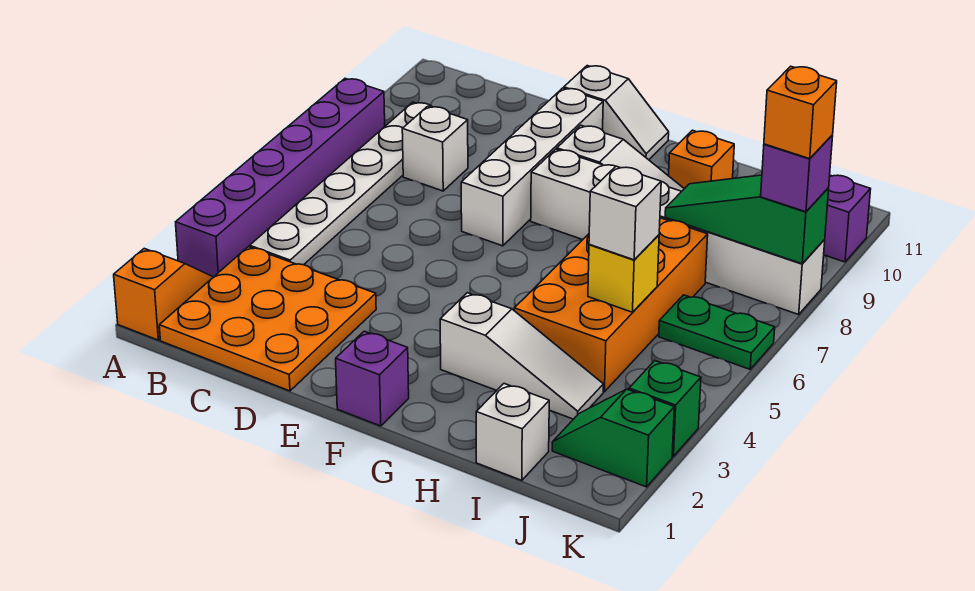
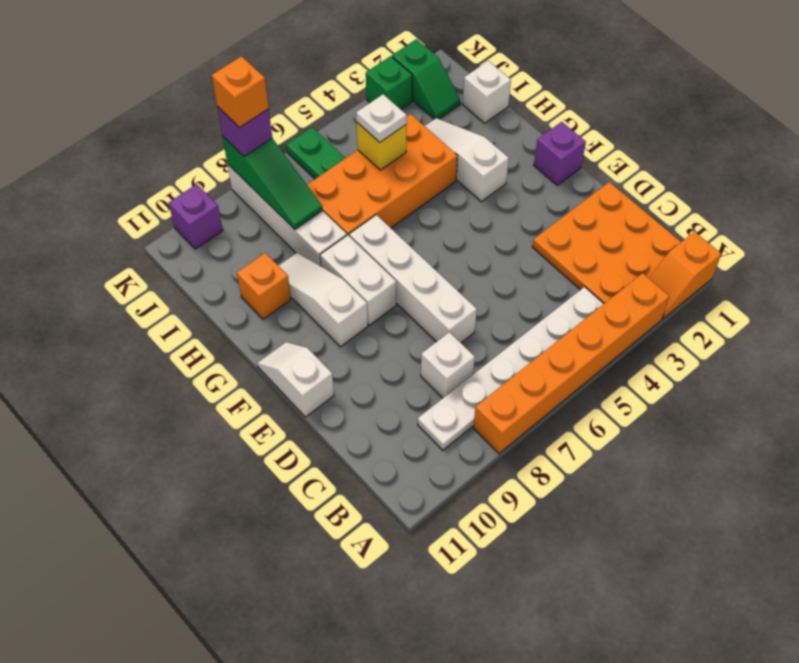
purple 1x6 brick [176,79,385,277] -> orange 1x6 brick [473,273,669,454]
white 1x4 brick [461,88,603,246] -> white 1x4 brick turned to [349,215,477,343]
white 1x1 brick [589,166,661,260] -> white 1x1 plate [356,94,407,142]

